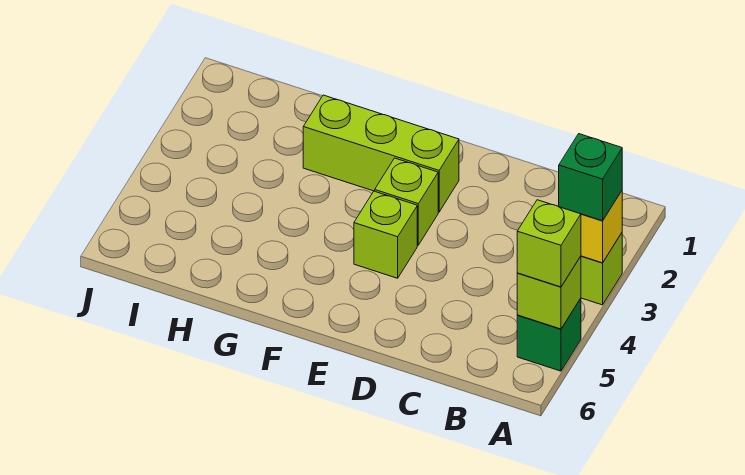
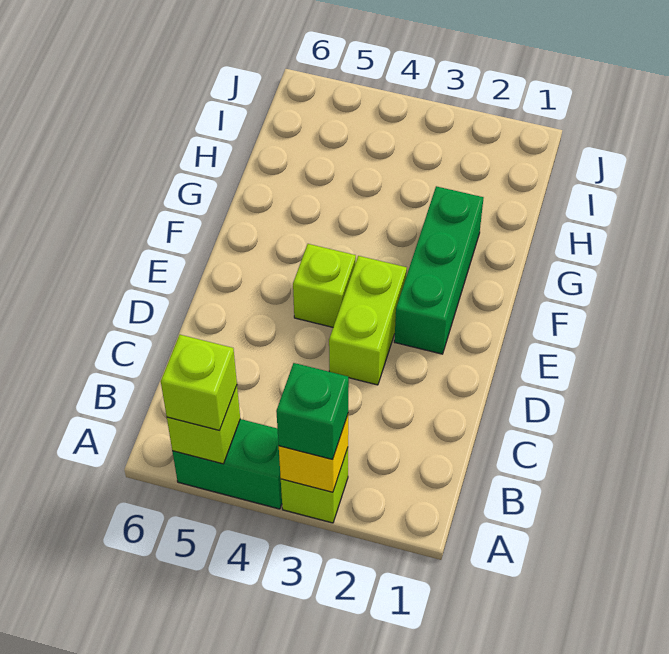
green 1x1 brick [517,298,581,371] -> green 1x2 brick [172,419,282,509]
lime 1x3 brick [303,95,459,212] -> green 1x3 brick [394,186,484,354]
lime 1x1 brick [375,158,438,245] -> lime 1x2 brick [329,256,407,385]

